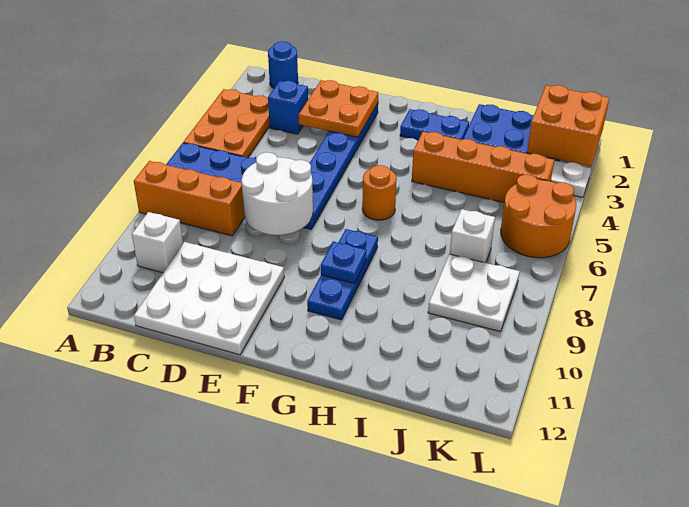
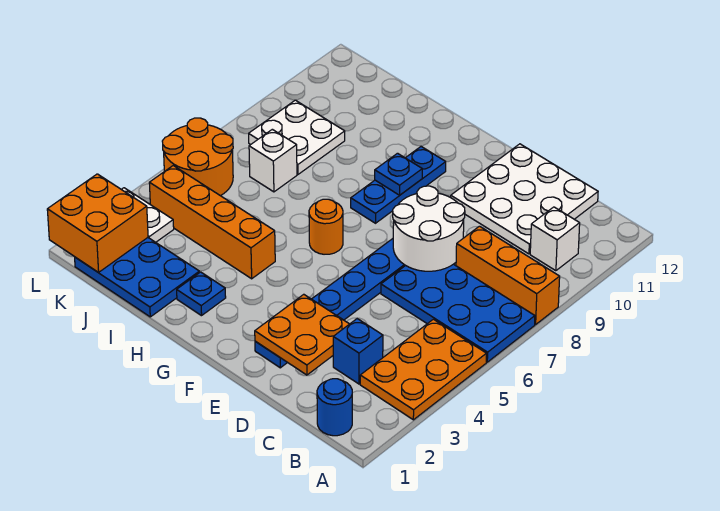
blue 1x2 plate [400,109,469,140] -> blue 1x1 plate [177,272,226,316]

